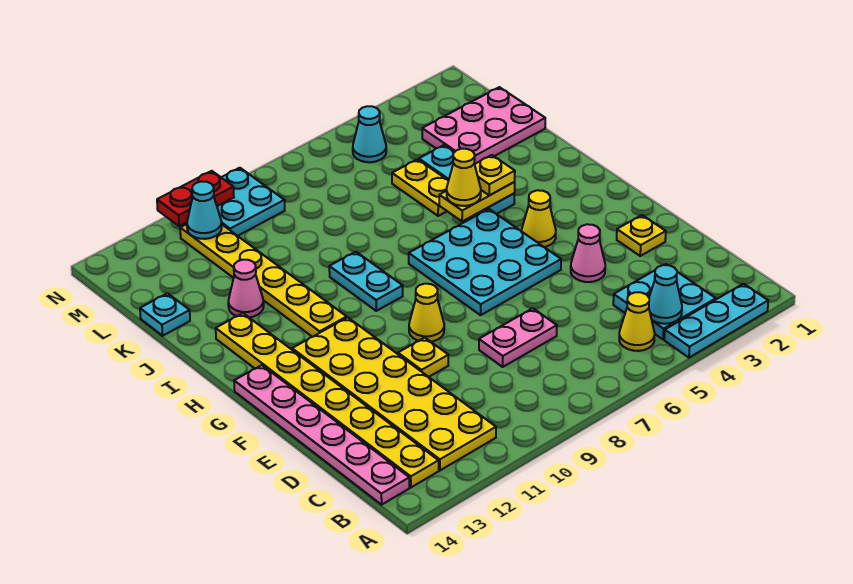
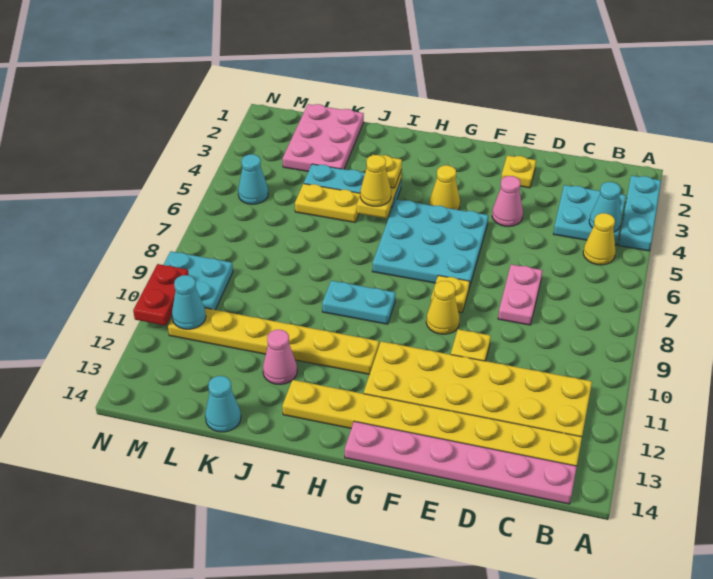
none -> yellow 1x1 plate [431,275,470,313]
cyan 1x1 plate [140,293,190,336] -> cyan 1x1 cone [205,376,241,432]

